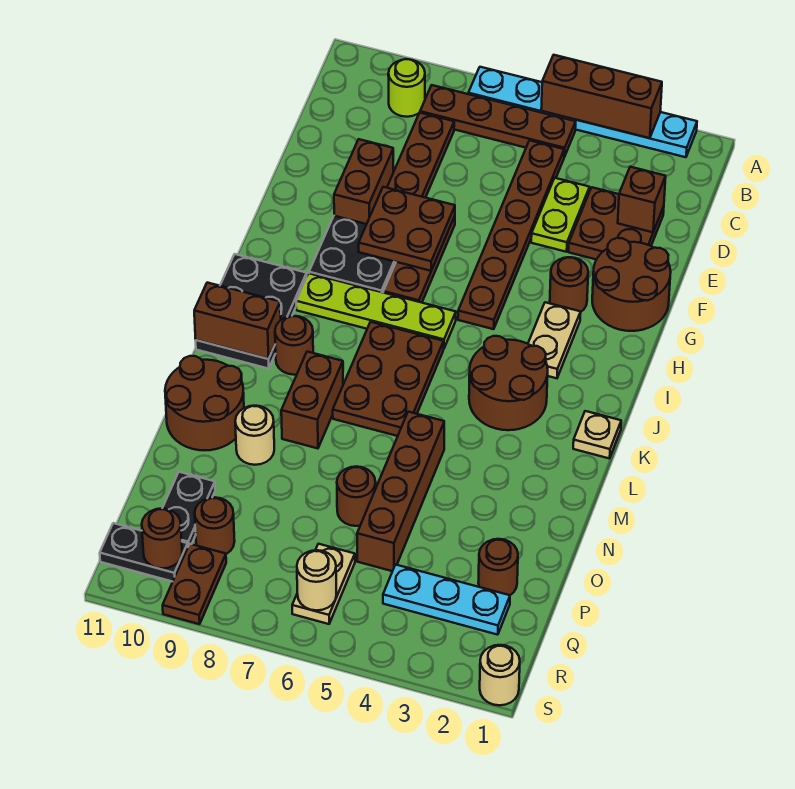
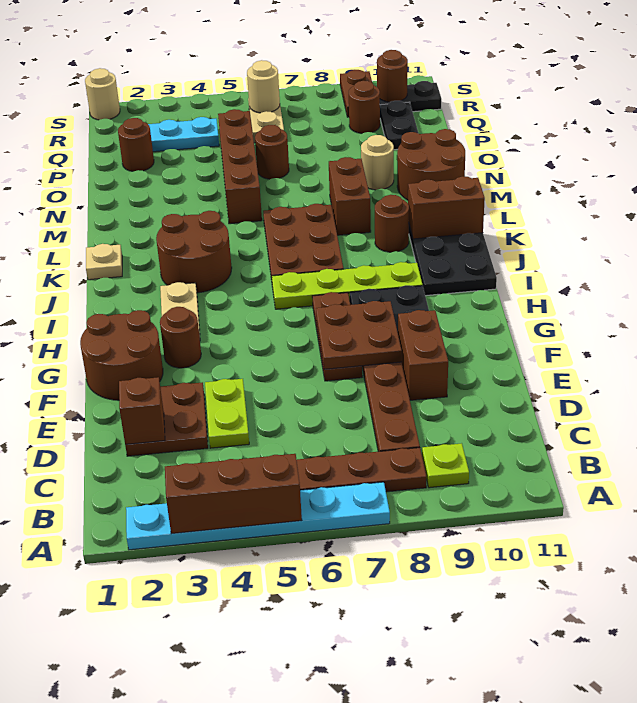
lime 1x1 round brick [388,59,425,117] -> lime 1x1 plate [422,443,469,488]
brown 1x6 plate [458,140,564,329] -> none

